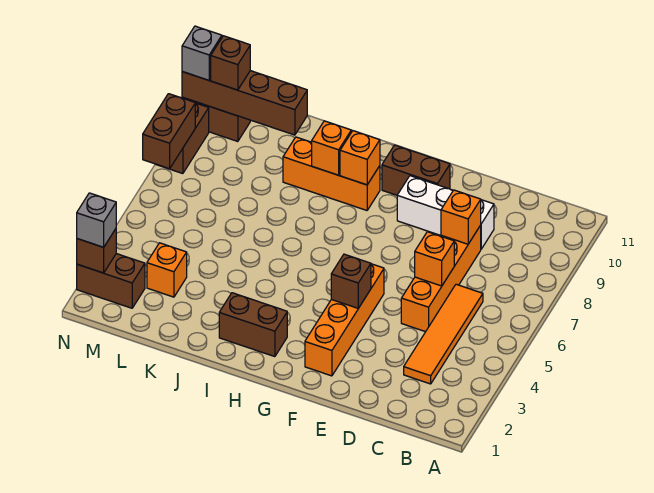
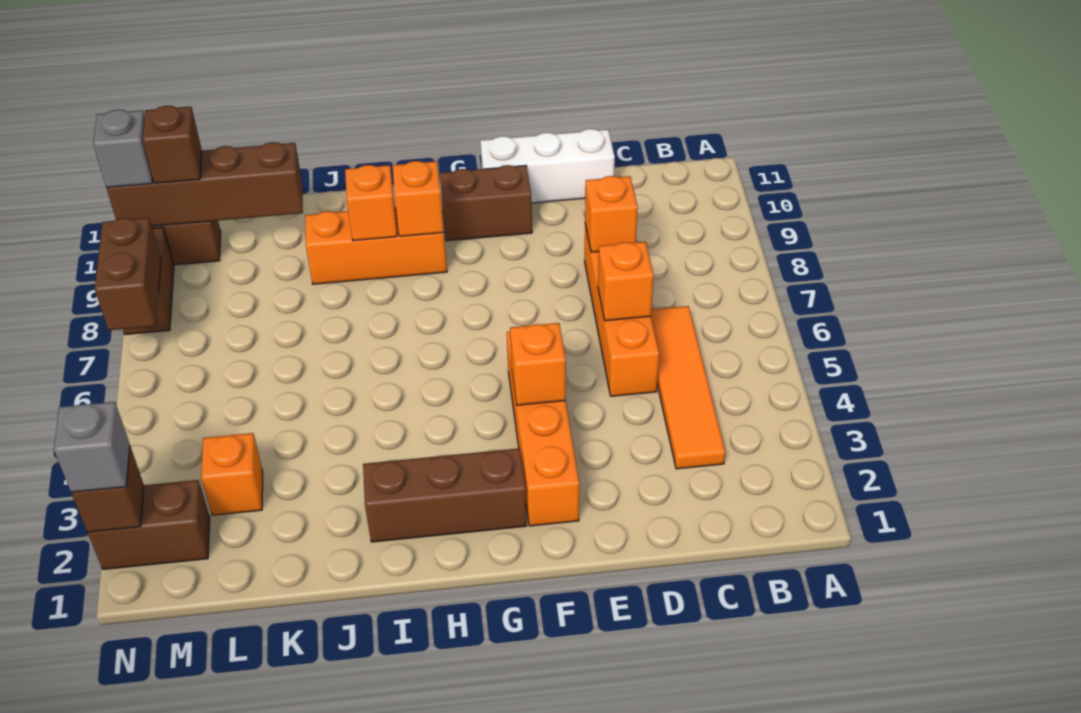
white 1x3 brick [397,176,494,249] -> white 1x3 brick moved to [480,129,615,203]
brown 1x1 brick [331,254,371,308] -> orange 1x1 brick [510,323,566,405]
brown 1x2 brick [219,293,287,357] -> brown 1x3 brick [363,448,527,542]

